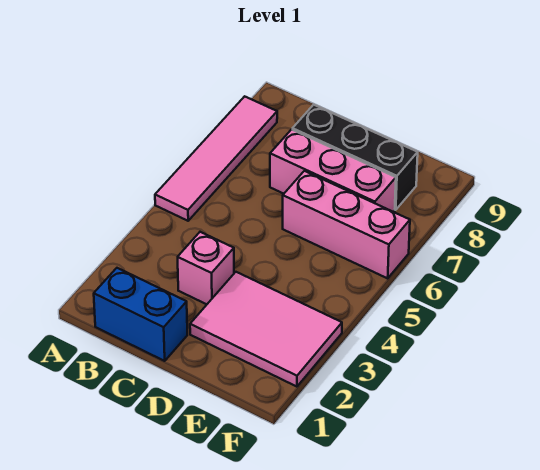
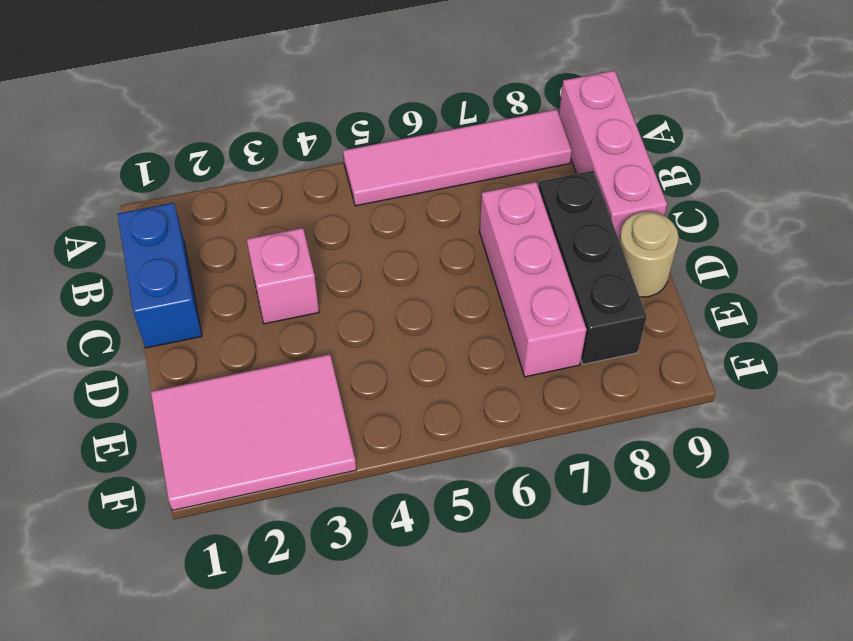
pink 2x3 tile [190,272,342,387] -> pink 2x3 tile turned to [151,354,356,510]
pink 1x3 brick [283,171,410,278] -> pink 1x3 brick moved to [559,71,667,240]
none -> tan 1x1 round brick [619,211,679,297]

